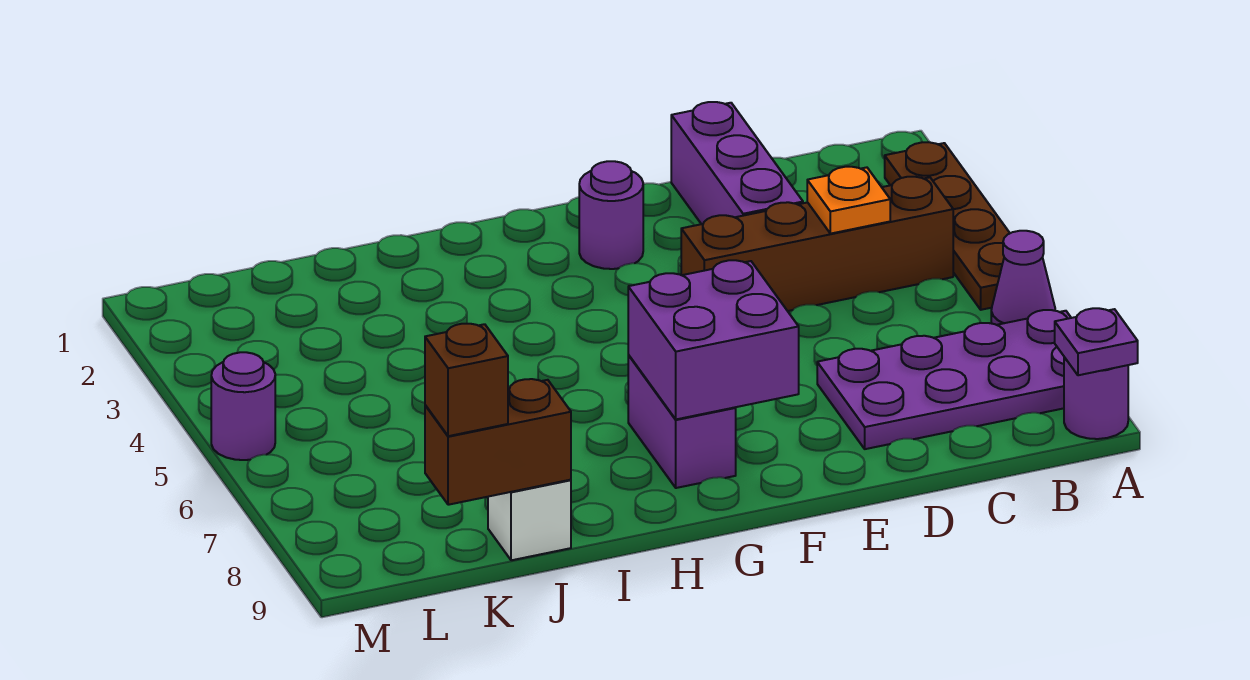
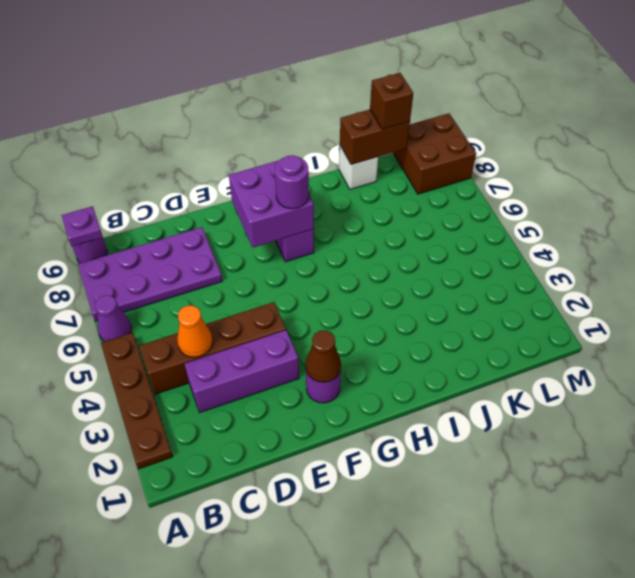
orange 1x1 plate [807,167,890,234] -> orange 1x1 cone [177,305,213,357]
purple 1x3 brick [671,102,803,224] -> purple 1x3 brick turned to [185,330,299,412]
none -> brown 1x1 cone [306,330,341,382]
none -> brown 2x2 brick [393,113,476,194]
purple 1x1 round brick [211,352,275,460] -> purple 1x1 round brick moved to [275,155,309,209]

